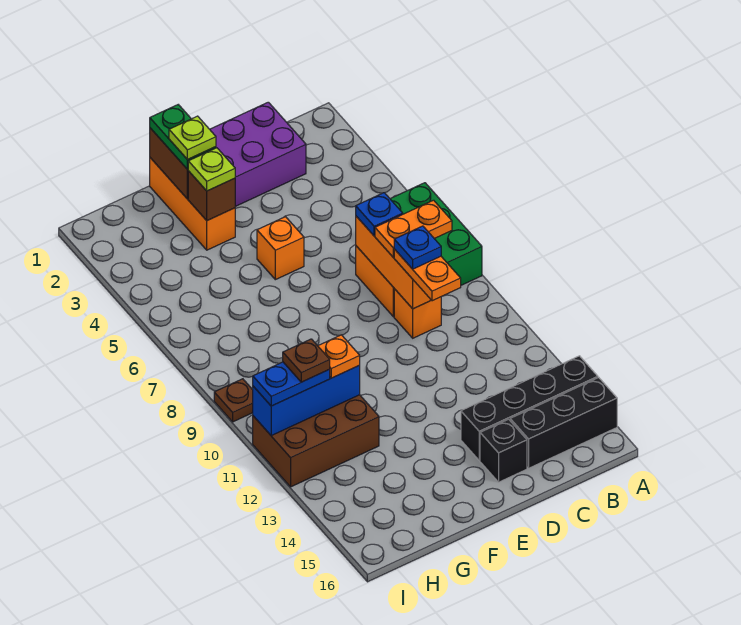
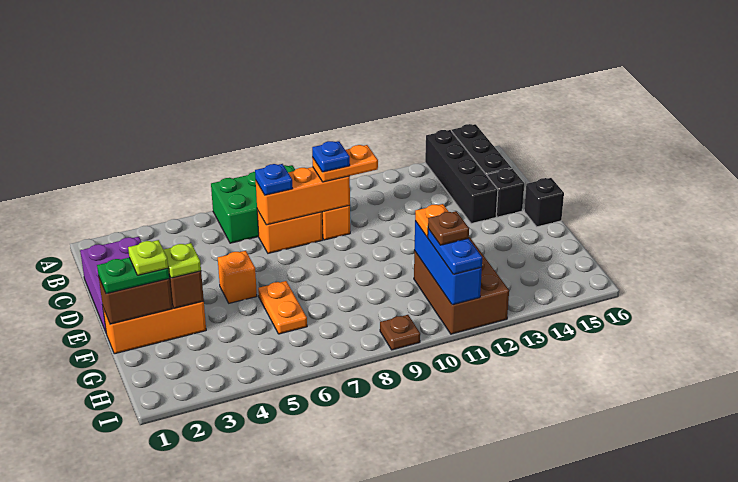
orange 1x2 plate [375,200,452,257] -> orange 1x2 plate moved to [258,281,307,334]
none -> black 1x1 brick [524,178,564,227]

